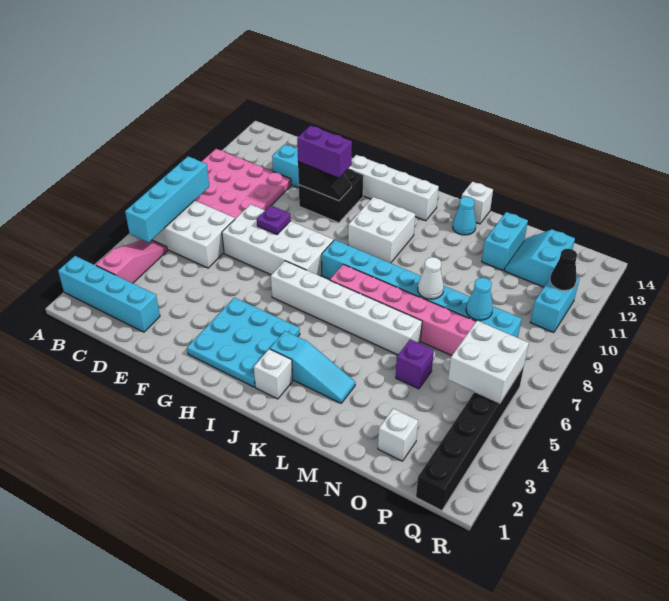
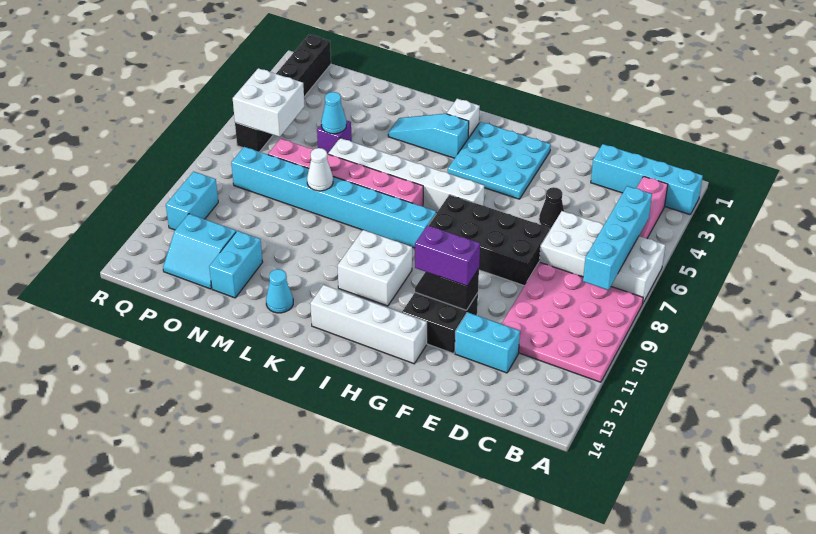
white 2x4 brick [222,204,334,276] -> black 2x4 brick [428,195,550,286]
purple 1x1 plate [257,205,291,234] -> none
white 1x1 brick [462,182,493,224] -> none
white 1x1 brick [378,408,418,461] -> none
cyan 1x1 cone [466,278,493,320] -> cyan 1x1 cone moved to [321,92,346,134]
cyan 2x2 slope [505,230,575,287] -> cyan 2x2 slope turned to [163,214,236,289]
black 1x1 cone [550,249,577,290] -> black 1x1 cone moved to [539,187,564,229]

